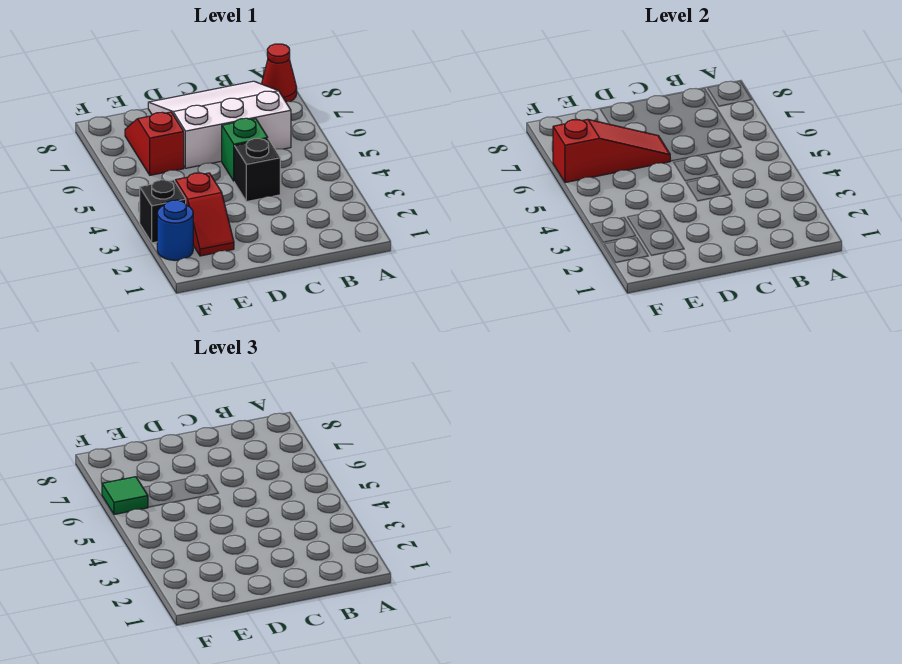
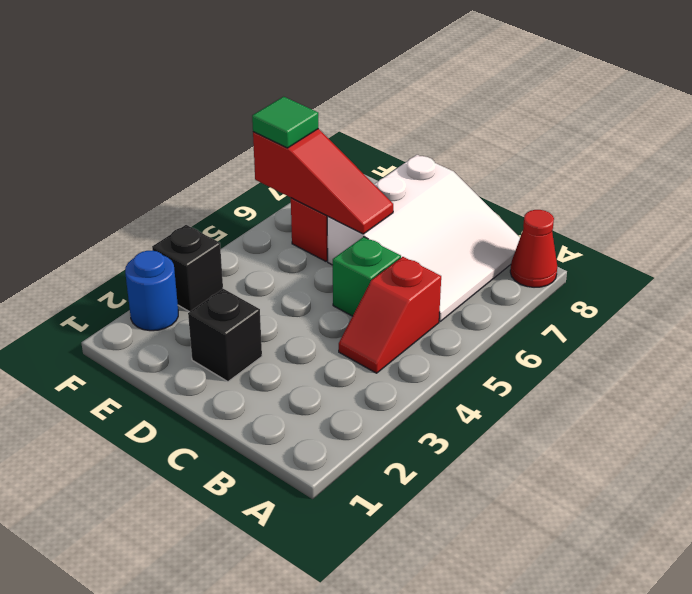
white 3x3 slope [148,81,291,168] -> white 3x3 slope turned to [327,155,520,321]
black 1x1 brick [234,139,280,202] -> black 1x1 brick moved to [188,289,262,382]
red 1x2 slope [175,173,234,256] -> red 1x2 slope moved to [339,257,441,373]

